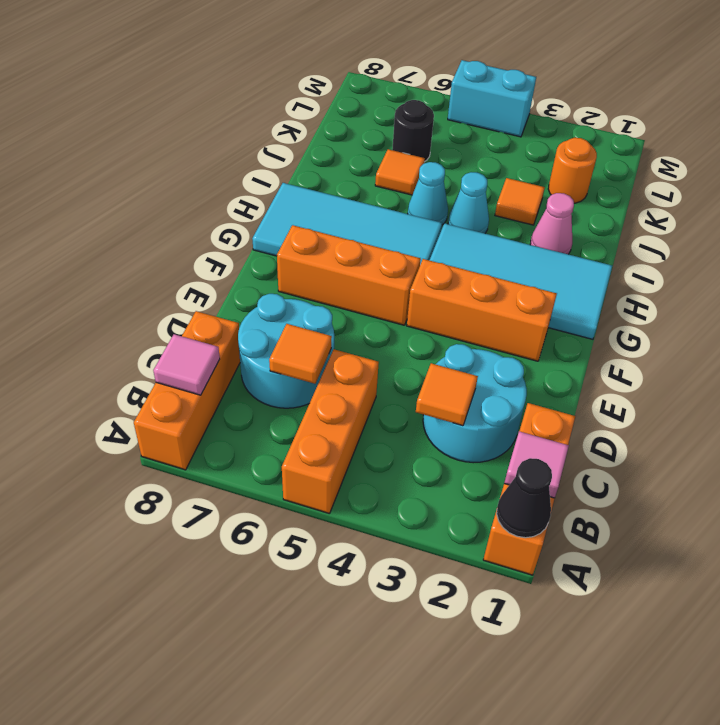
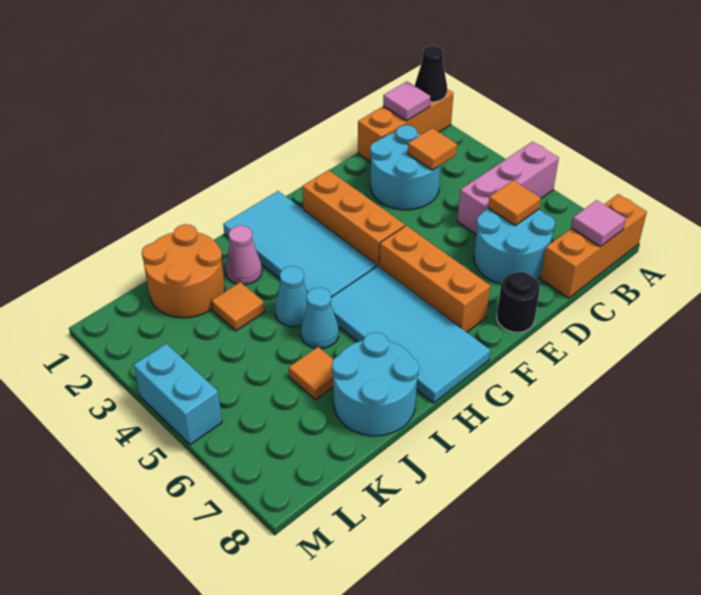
orange 1x3 brick [282,349,379,514] -> pink 1x3 brick [457,142,559,234]
none -> cyan 2x2 round brick [332,333,419,436]
orange 1x1 round brick [548,138,597,203] -> orange 2x2 round brick [142,224,225,318]
black 1x1 round brick [392,100,434,161] -> black 1x1 round brick moved to [497,272,540,332]

